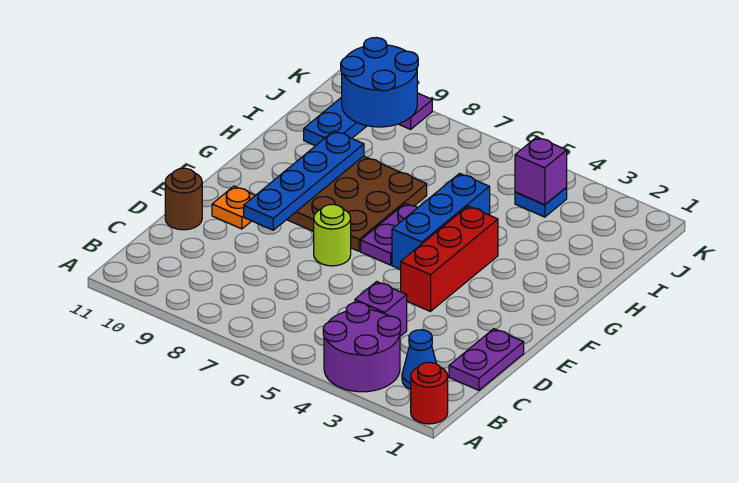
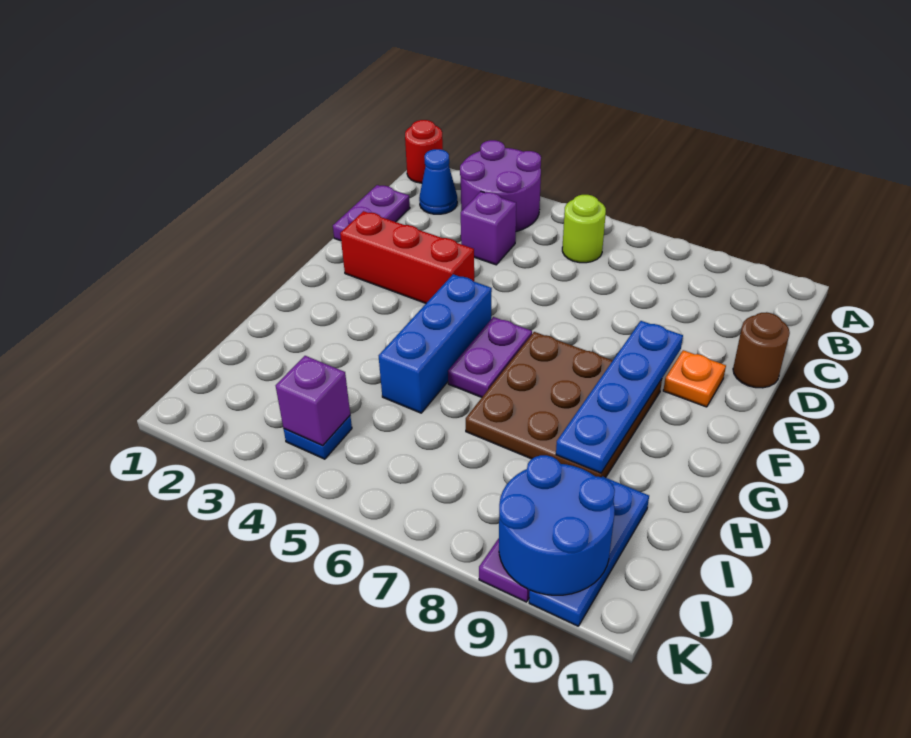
red 1x3 brick [401,206,498,311] -> red 1x3 brick turned to [340,211,474,303]
lime 1x1 round brick [314,204,351,266] -> lime 1x1 round brick moved to [562,195,606,263]

